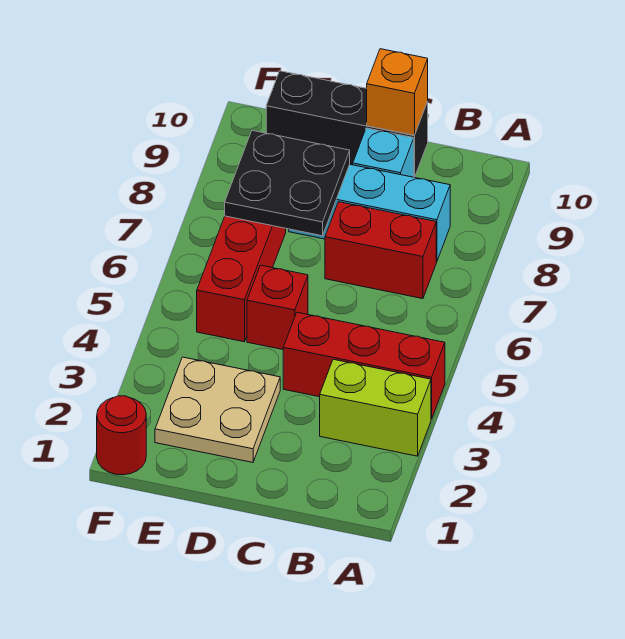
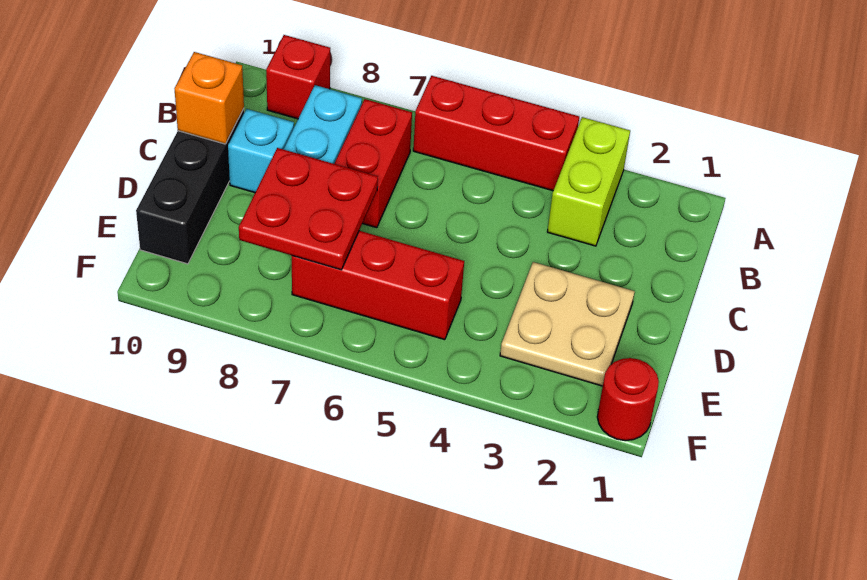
red 1x3 brick [283,312,445,419] -> red 1x3 brick turned to [413,76,579,191]
red 1x1 brick [247,265,308,350] -> red 1x1 brick moved to [266,35,330,119]
black 2x2 plate [225,130,350,236] -> red 2x2 plate [239,148,378,270]

